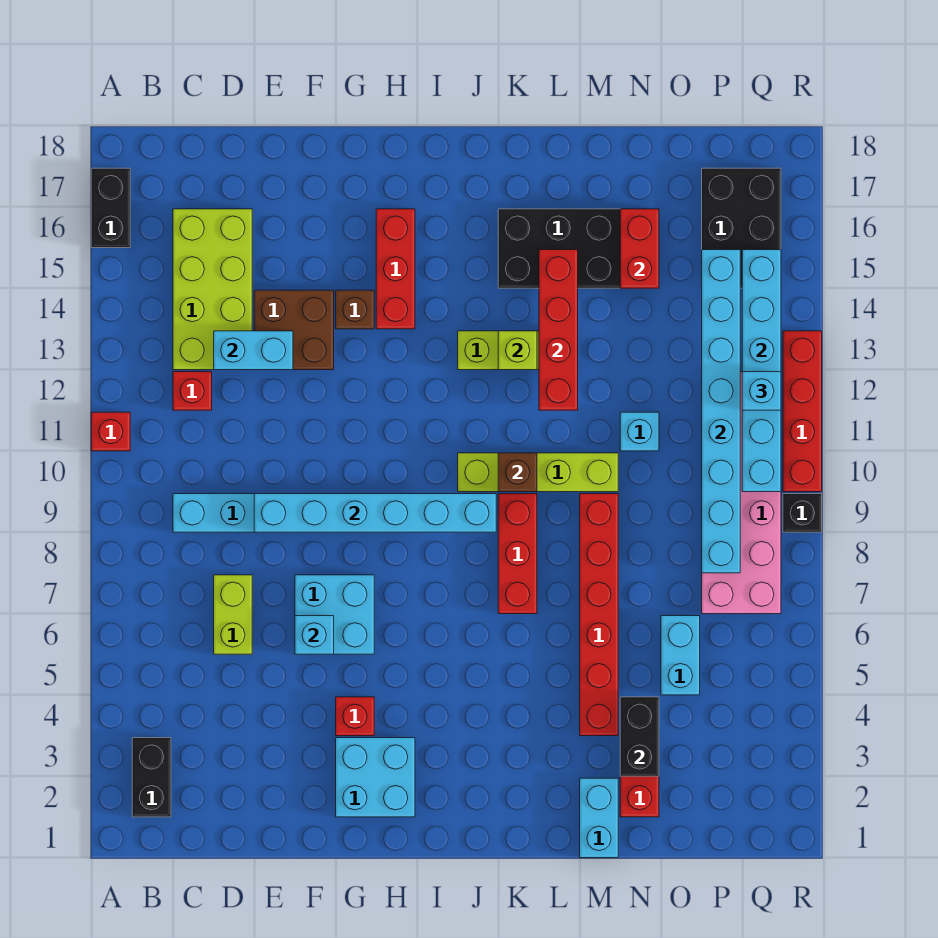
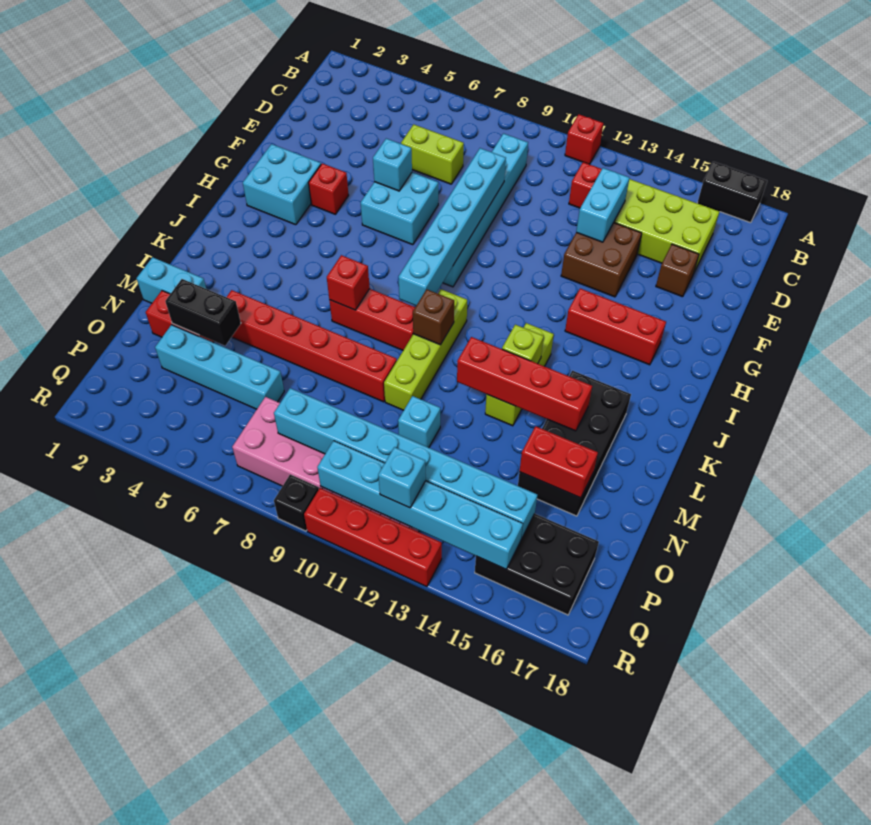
black 1x2 brick [132,738,171,817] -> none
brown 1x1 brick [336,290,374,329] -> brown 1x1 brick moved to [656,244,699,297]
none -> red 1x1 brick [327,255,370,310]
cyan 1x2 brick [661,616,700,695] -> cyan 1x4 brick [155,325,284,409]

